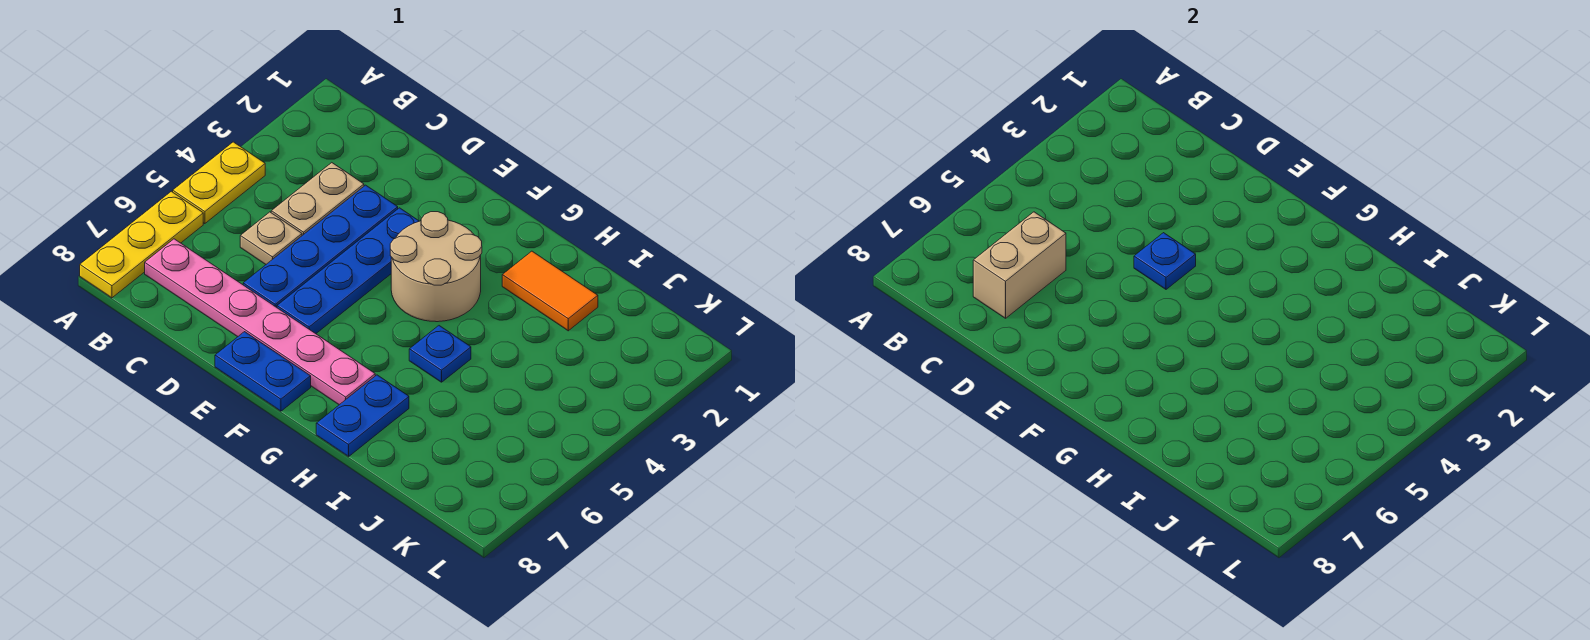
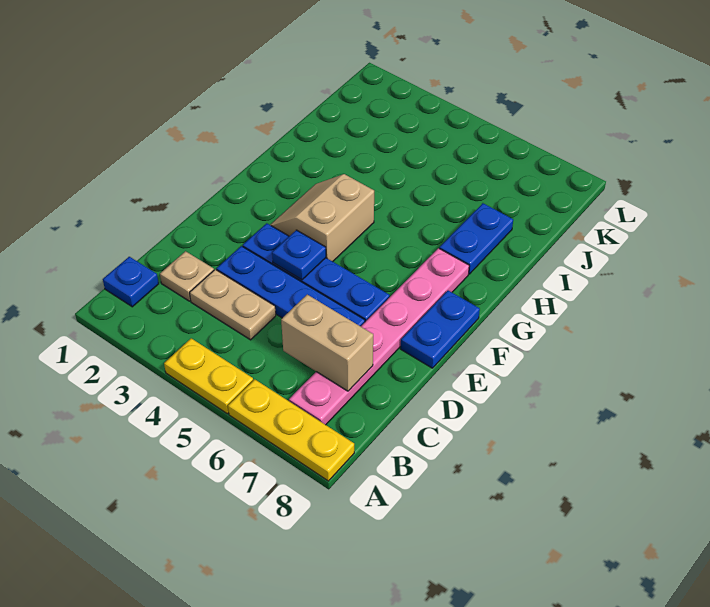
tan 1x1 plate [240,212,302,264] -> tan 1x1 plate moved to [160,251,214,301]
tan 2x2 round brick [390,212,482,322] -> tan 2x2 slope [271,174,374,262]
orange 1x2 tile [502,251,598,331] -> none
blue 1x1 plate [409,326,471,382] -> blue 1x1 plate moved to [103,257,159,307]
blue 1x2 plate [316,375,409,456] -> blue 1x2 plate turned to [439,203,513,274]

